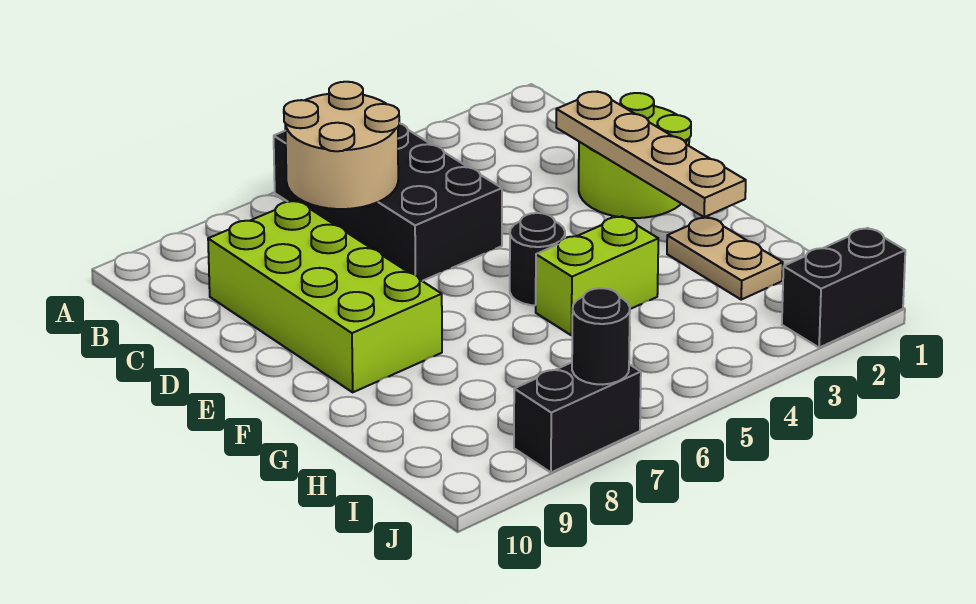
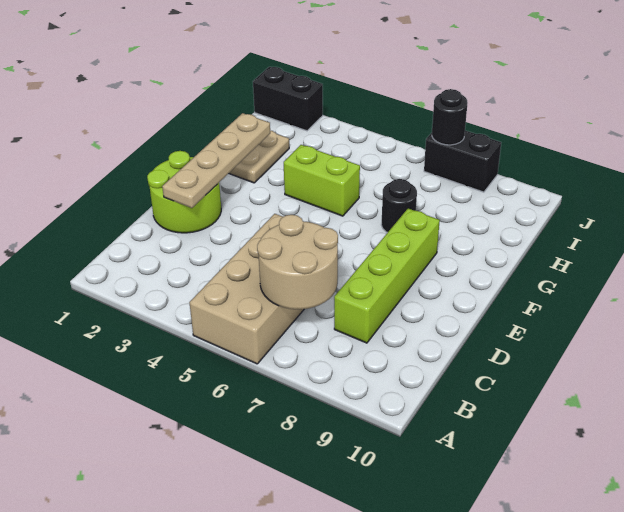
black 2x4 brick [274,123,502,281] -> tan 2x4 brick [189,214,304,364]
lime 2x4 brick [208,201,442,392] -> lime 1x4 brick [334,209,440,343]
black 1x1 round brick [510,213,565,305] -> black 1x1 round brick moved to [381,179,417,233]

